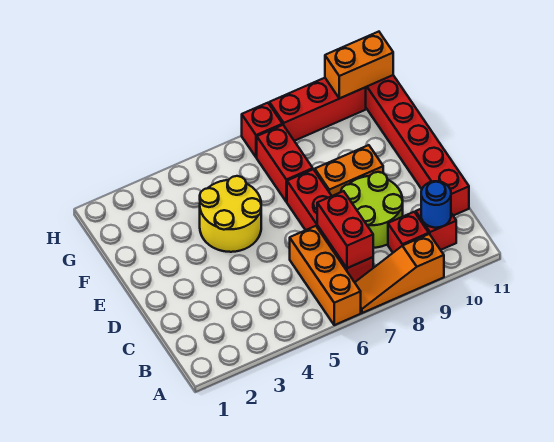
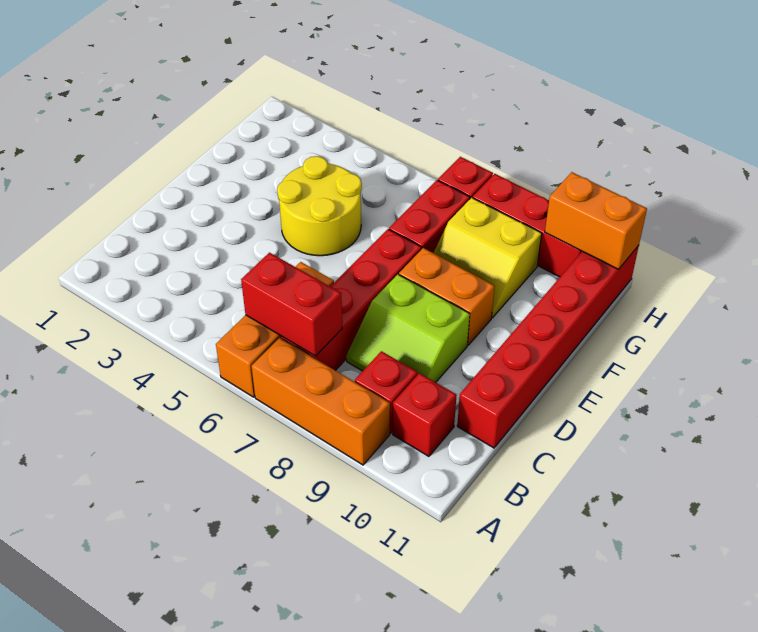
orange 1x3 slope [355,234,444,313] -> orange 1x3 brick [252,338,390,465]
red 1x2 brick [317,191,373,268] -> red 1x2 brick turned to [241,253,342,356]
blue 1x1 round brick [421,181,451,228] -> none
lime 2x2 round brick [341,172,403,248] -> lime 2x2 slope [346,274,470,382]
none -> yellow 2x2 slope [434,198,542,318]

